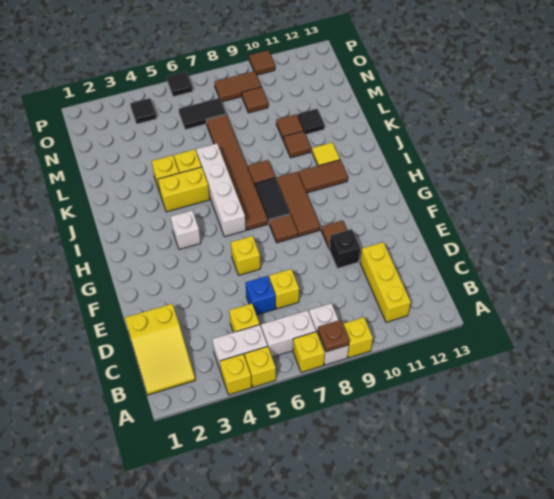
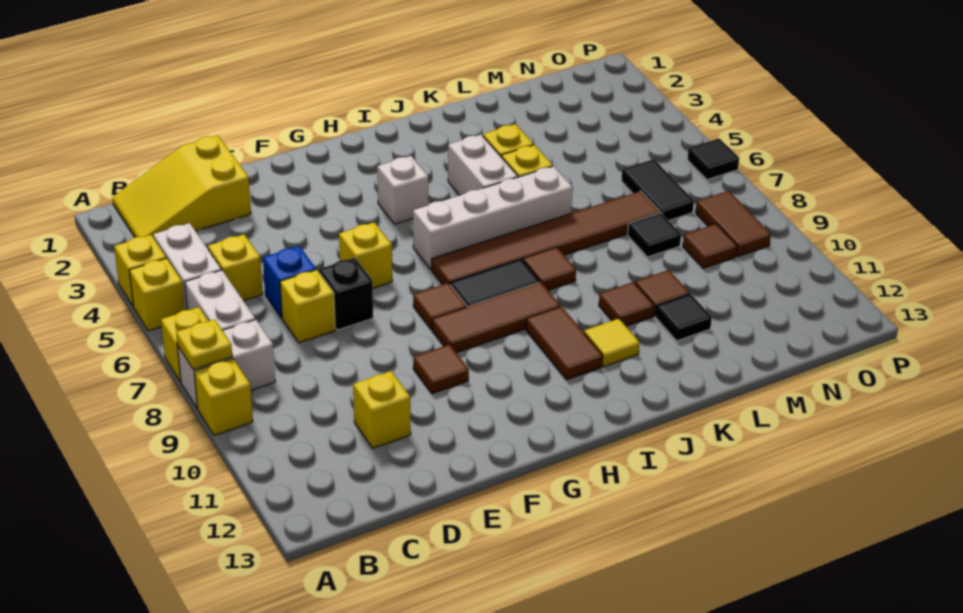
brown 1x1 plate [318,320,349,352] -> yellow 1x1 plate [176,319,232,369]
yellow 1x3 brick [360,242,411,322] -> yellow 1x1 brick [353,371,411,448]
black 1x1 brick [329,229,360,269] -> black 1x1 brick moved to [318,258,373,330]
yellow 1x2 brick [158,167,210,212] -> white 1x2 brick [448,135,518,195]
black 1x1 tile [130,98,157,124] -> black 1x1 tile moved to [628,213,681,257]
brown 1x1 tile [249,50,275,75] -> none

